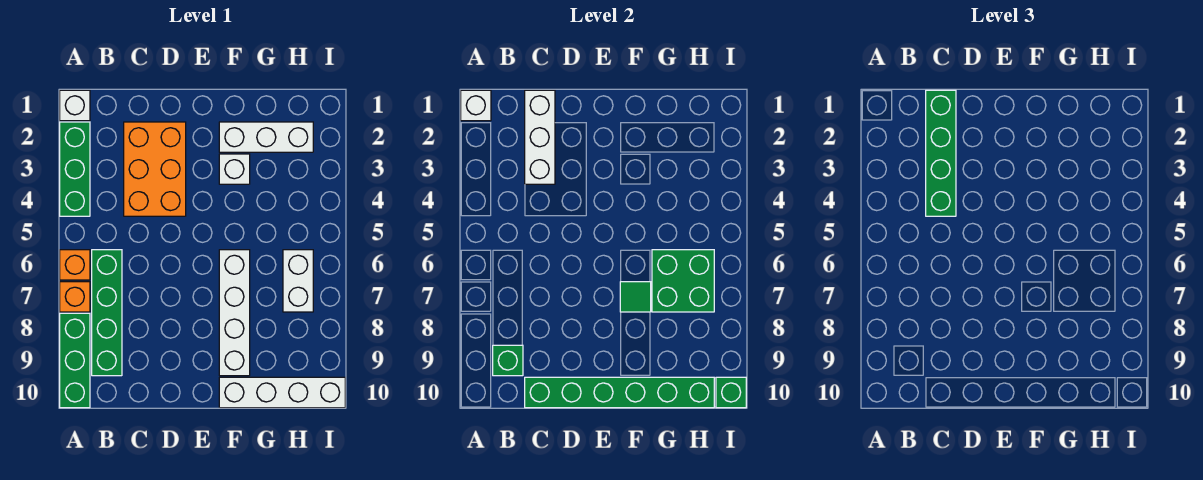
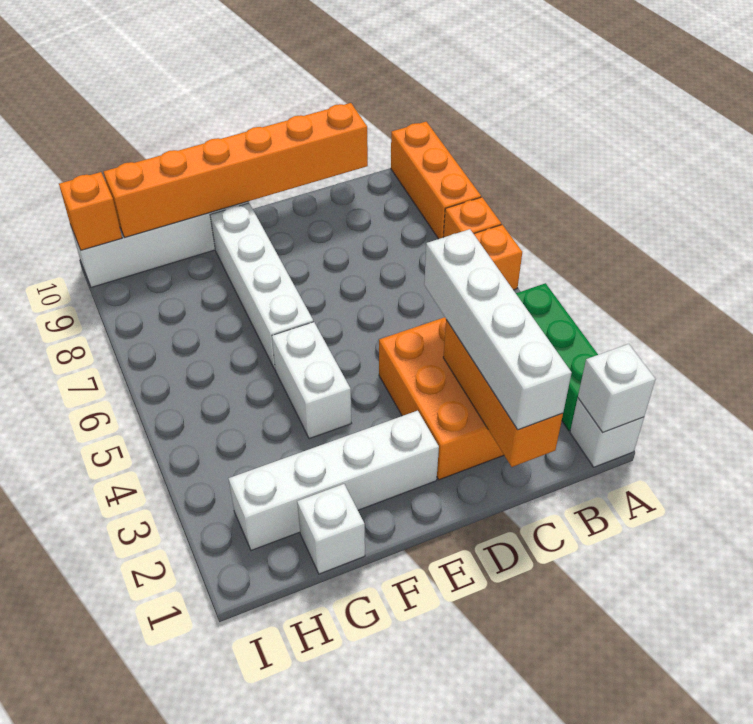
green 1x3 brick [60,313,90,408] -> orange 1x3 brick [391,122,481,239]
green 1x4 brick [92,250,122,376] -> none
green 1x1 brick [493,345,523,376] -> none
white 1x3 brick [525,90,555,184] -> orange 1x3 brick [443,320,563,467]
green 1x4 brick [926,90,956,216] -> white 1x4 brick [424,229,572,430]
green 1x6 brick [525,377,714,408] -> orange 1x6 brick [104,103,368,237]
white 1x3 brick [219,122,313,152] -> white 1x4 brick [228,411,439,550]
white 1x1 brick [219,154,250,184] -> white 1x1 brick moved to [297,484,365,574]
green 1x1 tile [620,282,651,312] -> none
green 2x2 brick [652,250,714,312] -> none
white 1x2 brick [283,250,313,312] -> white 1x2 brick moved to [272,322,351,439]
green 1x1 brick [716,377,746,408] -> orange 1x1 brick [59,172,122,250]

